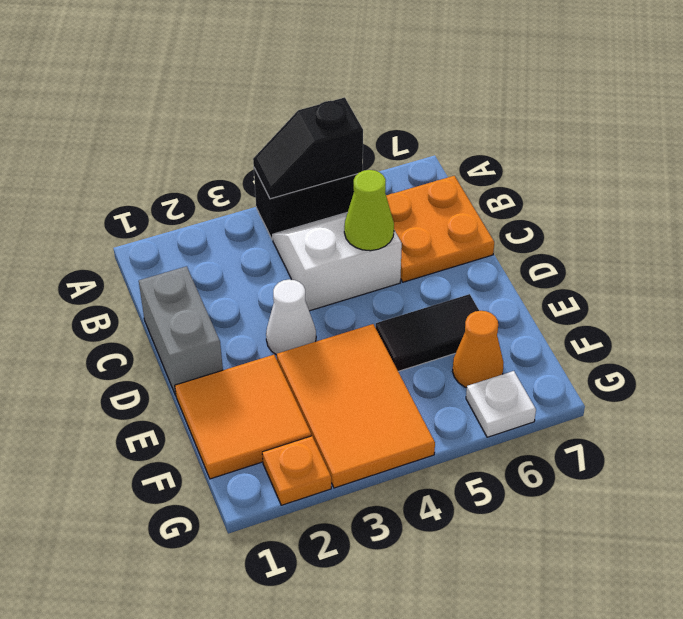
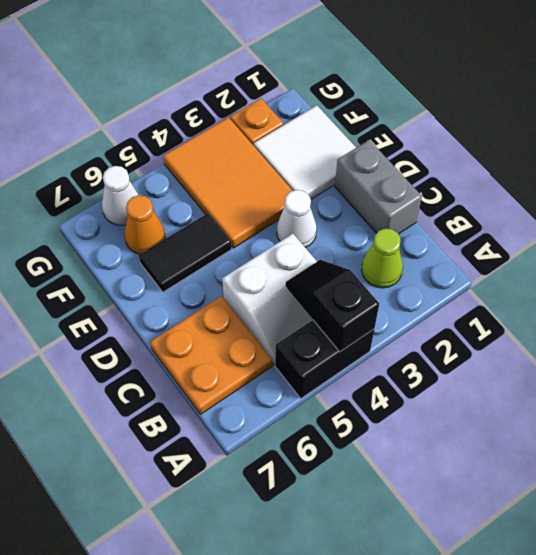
black 1x2 slope [253,97,363,199] -> black 1x2 slope turned to [285,260,379,352]
lime 1x1 cone [344,170,394,251] -> lime 1x1 cone moved to [361,229,403,288]
orange 2x2 tile [175,355,311,479] -> white 2x2 tile [254,105,356,199]
white 1x1 plate [466,371,536,437] -> white 1x1 cone [102,166,139,225]

